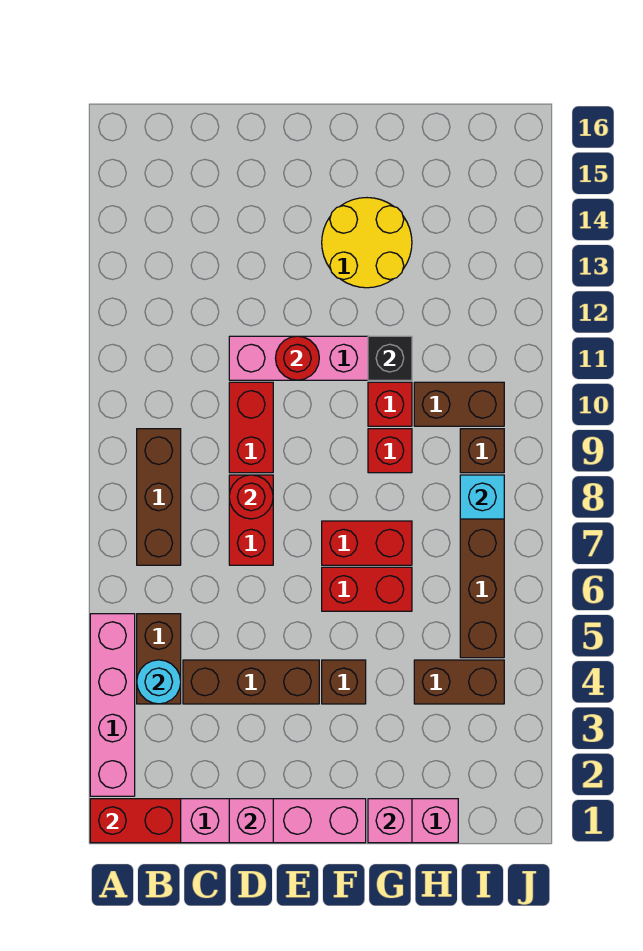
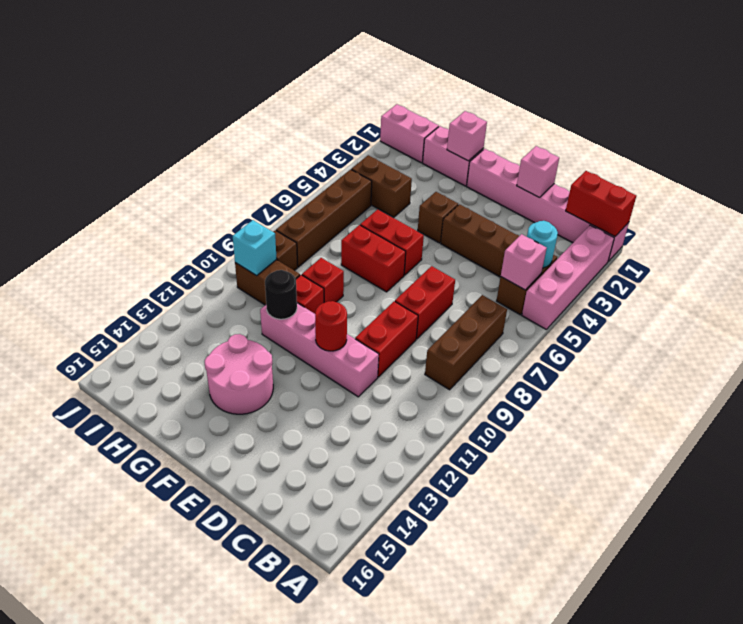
none -> pink 1x1 brick [501,234,547,290]
red 1x1 round brick [229,475,273,519] -> none
yellow 2x2 round brick [322,198,412,288] -> pink 2x2 round brick [205,334,273,414]
black 1x1 brick [368,336,412,380] -> black 1x1 round brick [265,270,297,319]
none -> pink 1x2 brick [380,104,439,163]
cyan 1x1 brick [460,475,504,519] -> cyan 1x1 brick moved to [233,220,277,276]

